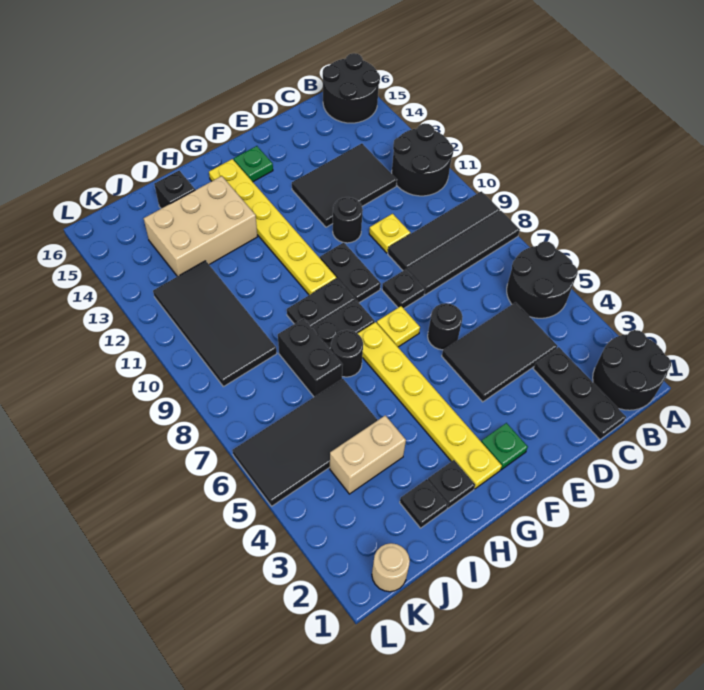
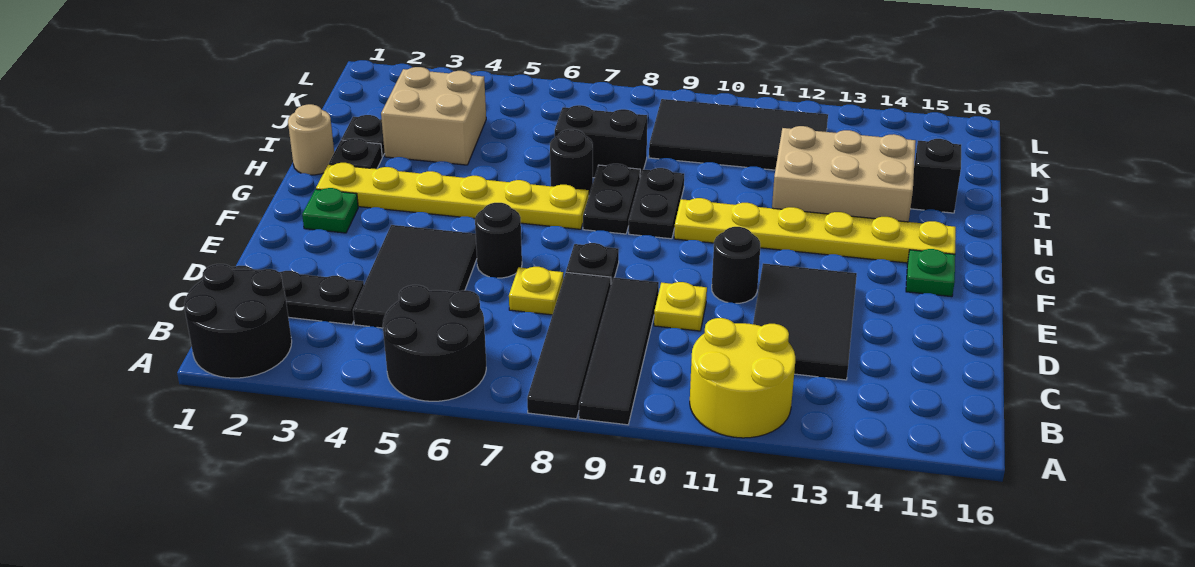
black 2x2 round brick [392,123,454,196] -> yellow 2x2 round brick [690,318,795,438]
black 2x2 round brick [323,53,380,123] -> none
yellow 1x1 plate [377,306,420,347] -> yellow 1x1 plate moved to [509,267,563,315]
black 1x2 plate [320,242,381,303] -> none
tan 2x3 brick [144,176,258,277] -> tan 2x3 brick turned to [772,126,916,222]
tan 1x2 brick [330,415,406,494] -> tan 2x2 brick [381,67,486,165]
black 2x4 tile [232,379,377,506] -> none
tan 1x1 round brick [372,543,410,592] -> tan 1x1 round brick moved to [288,104,334,175]

